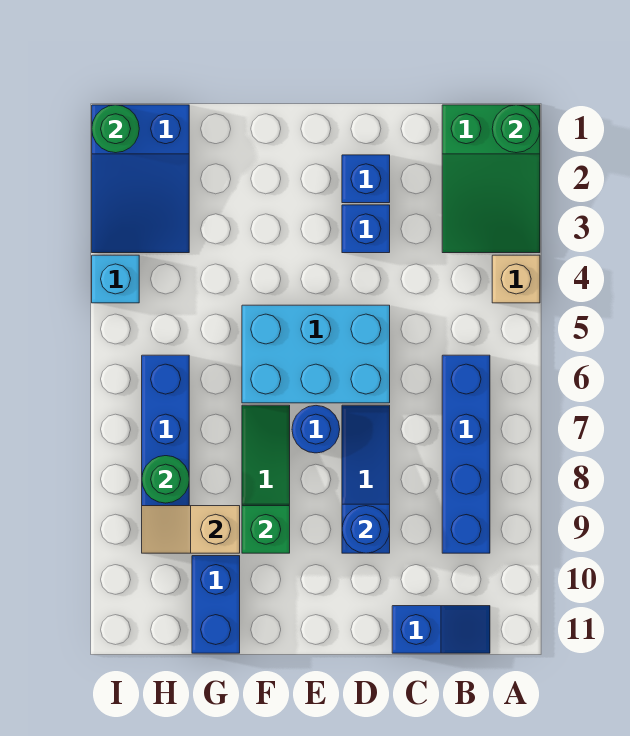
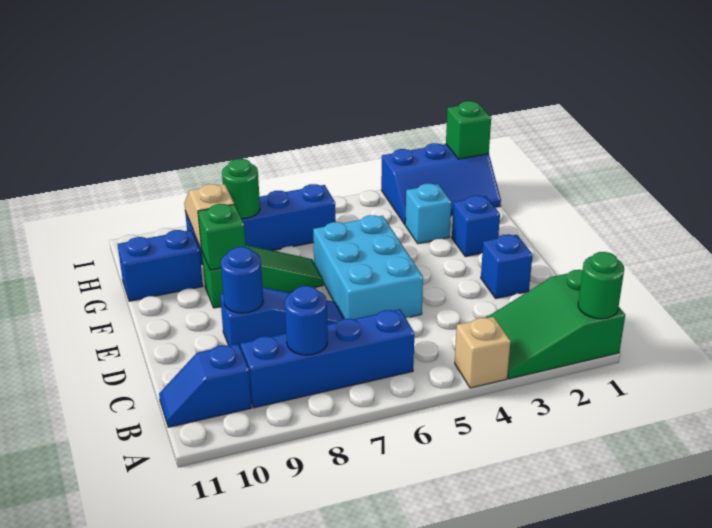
blue 1x2 slope [392,606,490,653] -> blue 1x2 slope turned to [159,344,252,427]
blue 1x1 brick [342,205,390,253] -> blue 1x1 brick moved to [452,195,500,257]
blue 1x1 round brick [292,406,340,453] -> blue 1x1 round brick moved to [285,286,328,355]
blue 2x3 slope [92,105,189,253] -> blue 2x3 slope turned to [381,143,501,224]
green 1x1 round brick [92,105,139,153] -> green 1x1 brick [446,101,491,159]
cyan 1x1 brick [92,255,139,303] -> cyan 1x1 brick moved to [405,183,451,244]

